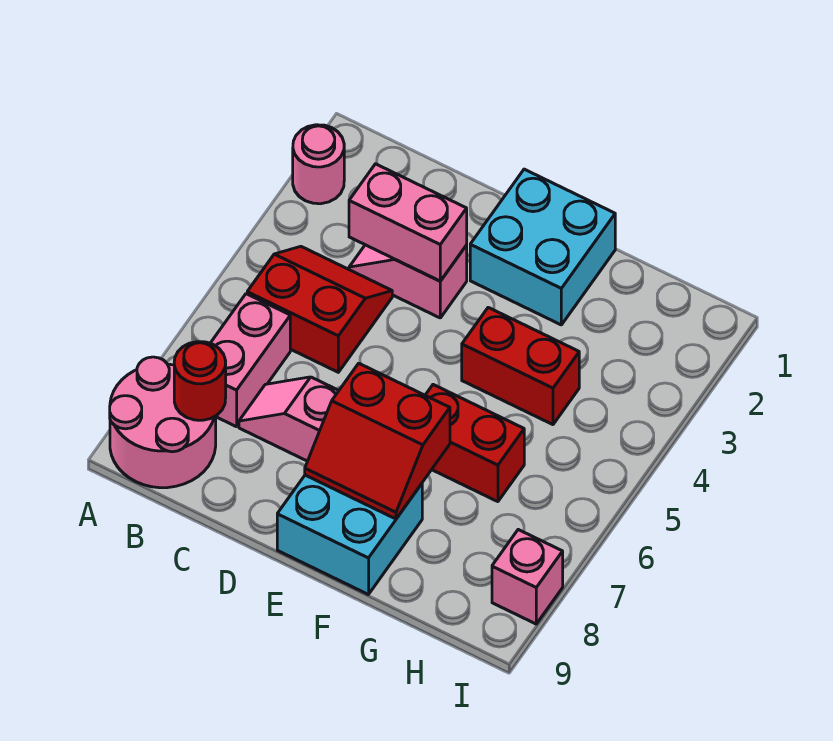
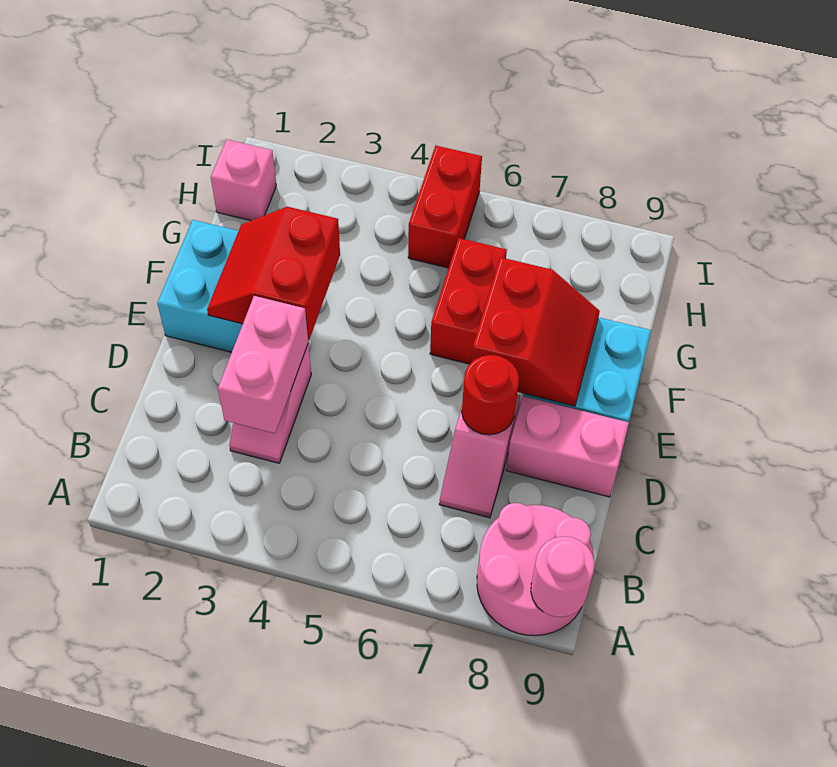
pink 1x1 round brick [293,125,344,204] -> pink 1x1 round brick moved to [531,536,595,617]
red 2x2 slope [247,246,392,372] -> red 2x2 slope moved to [207,207,340,340]
pink 1x2 brick [210,294,290,427] -> pink 1x2 brick moved to [506,396,629,497]
red 1x1 round brick [174,342,226,420] -> red 1x1 round brick moved to [462,355,519,435]
red 1x2 brick [462,308,579,425] -> red 1x2 brick moved to [408,146,482,268]
pink 1x1 brick [492,530,563,624] -> pink 1x1 brick moved to [211,140,276,221]

